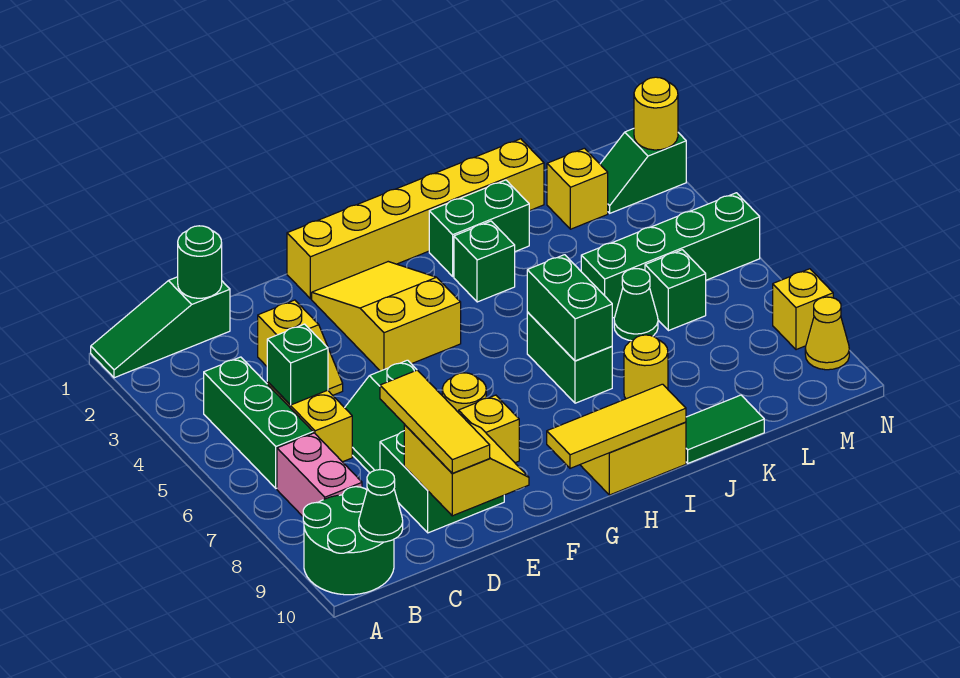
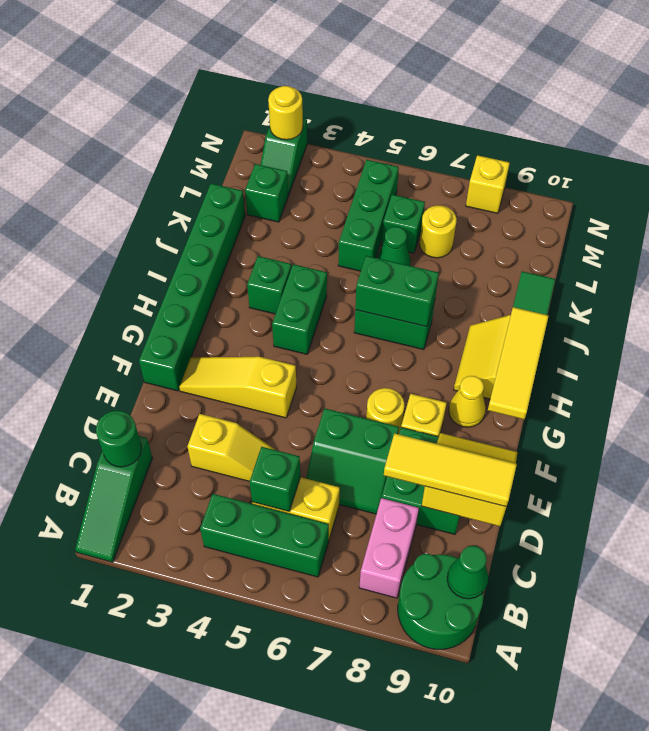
pink 1x2 brick [277,433,362,516] -> pink 1x2 brick turned to [359,498,419,598]
yellow 1x6 brick [287,139,544,299] -> green 1x6 brick [139,184,245,391]
yellow 2x3 slope [312,262,461,371] -> yellow 1x3 slope [179,357,297,418]
green 1x2 brick [429,180,529,276] -> green 1x2 brick moved to [272,264,327,354]
yellow 1x1 round brick [624,335,668,399] -> yellow 1x1 round brick moved to [419,205,456,258]
green 1x4 brick [581,193,760,318] -> green 1x3 brick [338,160,399,271]
yellow 1x1 brick [547,148,608,229] -> green 1x1 brick [245,164,288,222]
yellow 1x1 cone [805,297,849,370] -> yellow 1x1 cone moved to [449,376,486,427]

